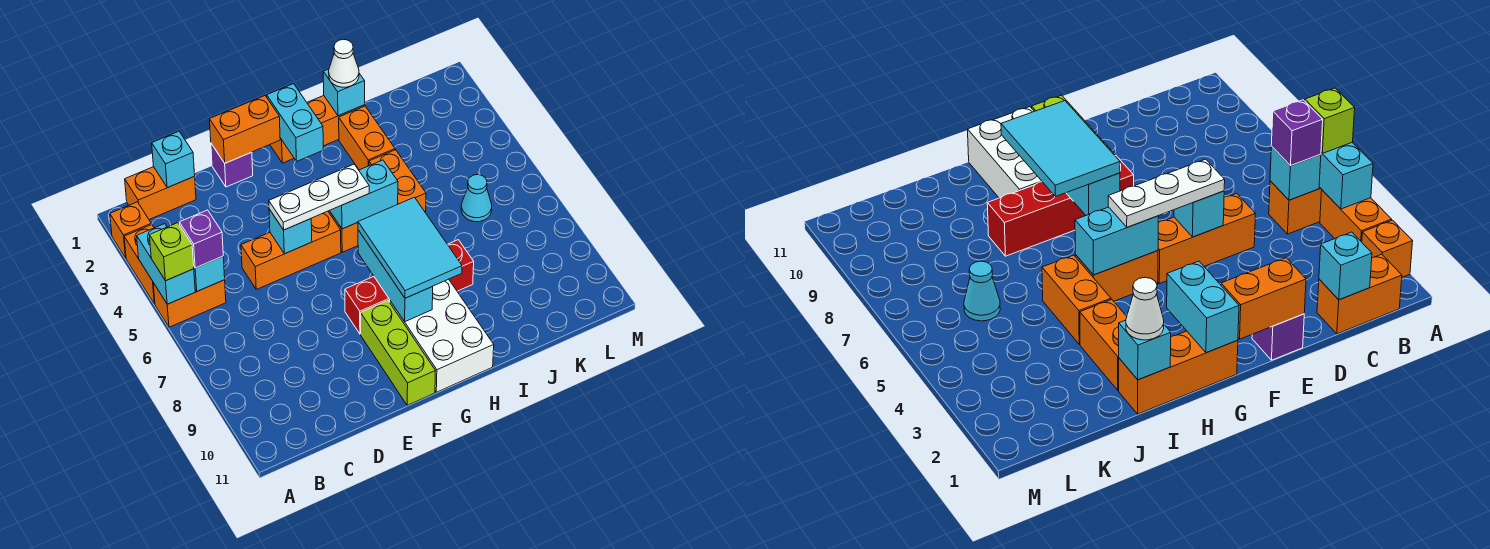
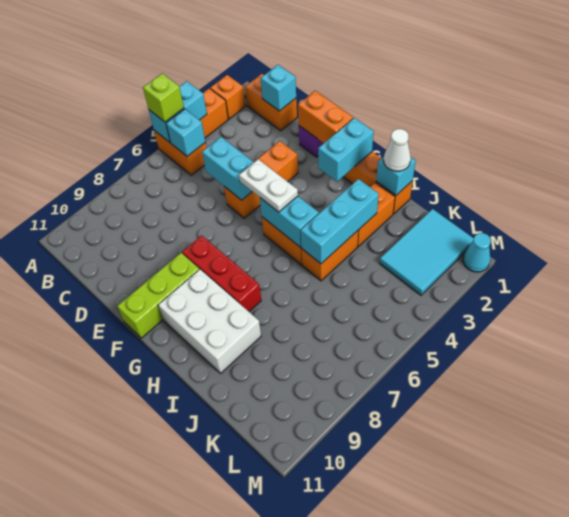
purple 1x1 brick [179,210,223,268] -> none
orange 1x3 brick [241,211,341,289] -> orange 1x3 brick turned to [224,141,298,218]
cyan 1x1 brick [269,209,312,254] -> cyan 1x2 brick [202,137,254,200]
white 1x3 plate [269,164,369,230] -> white 1x2 plate [239,159,298,212]
red 1x4 brick [345,240,474,334] -> red 1x3 brick [182,236,261,311]
cyan 1x3 brick [358,230,433,322] -> cyan 1x3 brick moved to [301,179,379,264]
cyan 2x3 tile [358,197,462,298] -> cyan 2x3 tile moved to [380,209,474,295]
white 2x3 brick [390,279,494,392] -> white 2x3 brick turned to [158,270,261,373]
cyan 1x1 cone [461,175,492,222] -> cyan 1x1 cone moved to [463,233,491,272]

